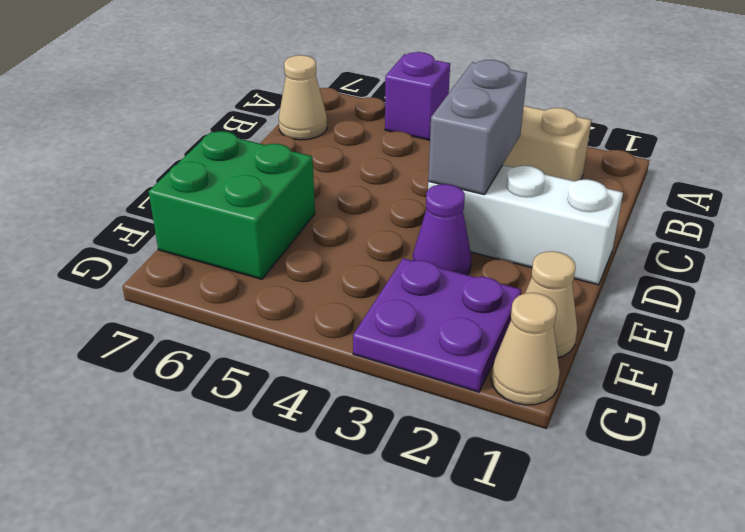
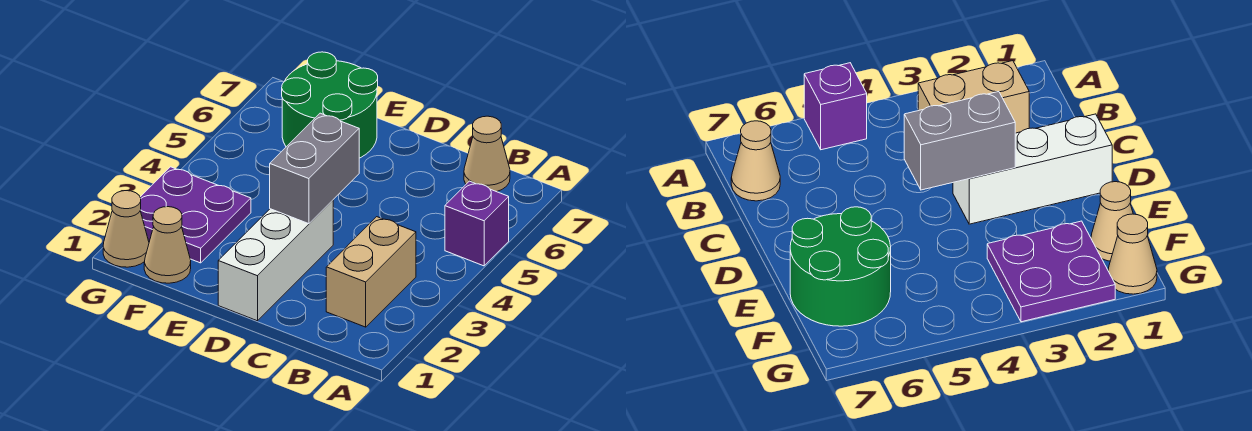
grey 1x2 brick [428,60,527,195] -> grey 1x2 brick turned to [270,113,359,224]
purple 1x1 cone [413,184,472,275] -> none
green 2x2 brick [149,131,315,279] -> green 2x2 round brick [282,52,378,158]

